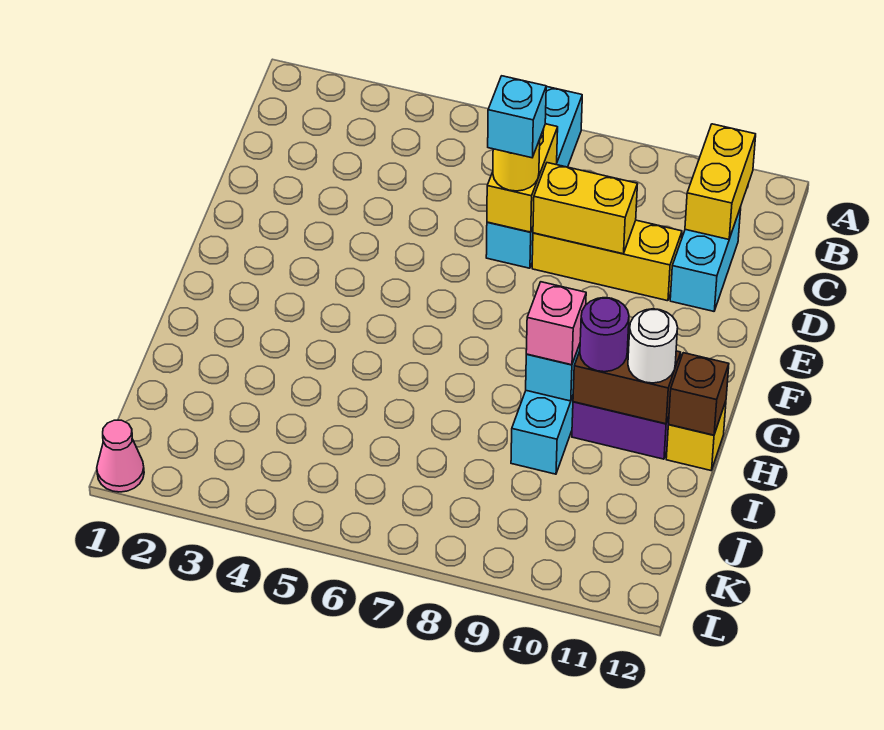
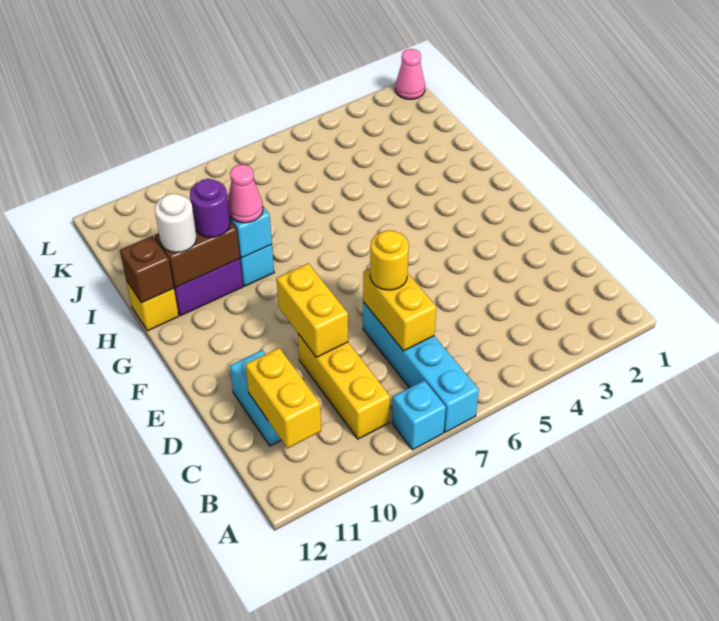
cyan 1x1 brick [488,76,546,158] -> cyan 1x1 brick moved to [392,380,446,450]
yellow 1x3 brick [532,220,682,301] -> yellow 1x3 brick turned to [298,334,390,439]
yellow 1x2 brick [533,163,637,254] -> yellow 1x2 brick turned to [276,263,348,357]
pink 1x1 brick [526,282,586,365] -> pink 1x1 cone [228,164,263,223]

